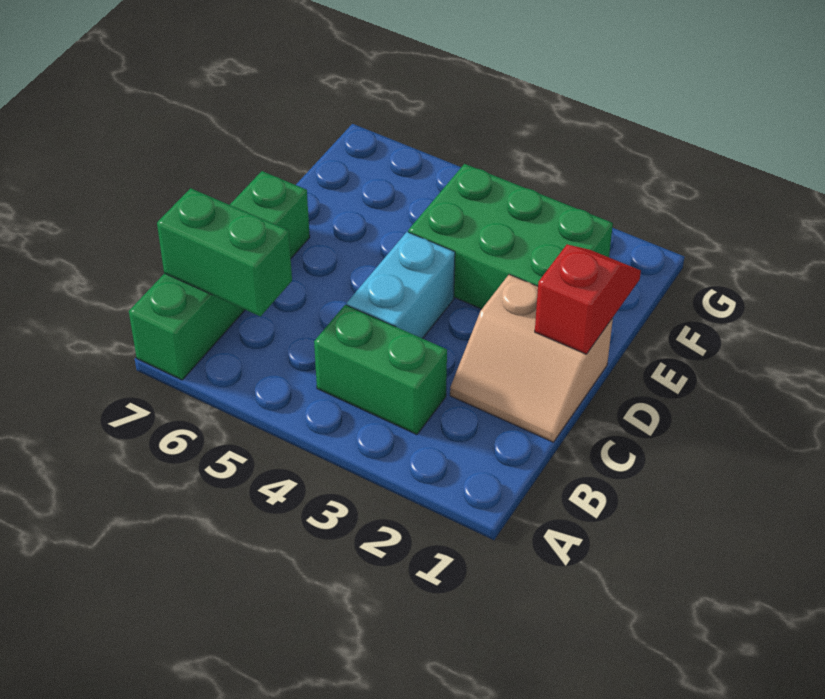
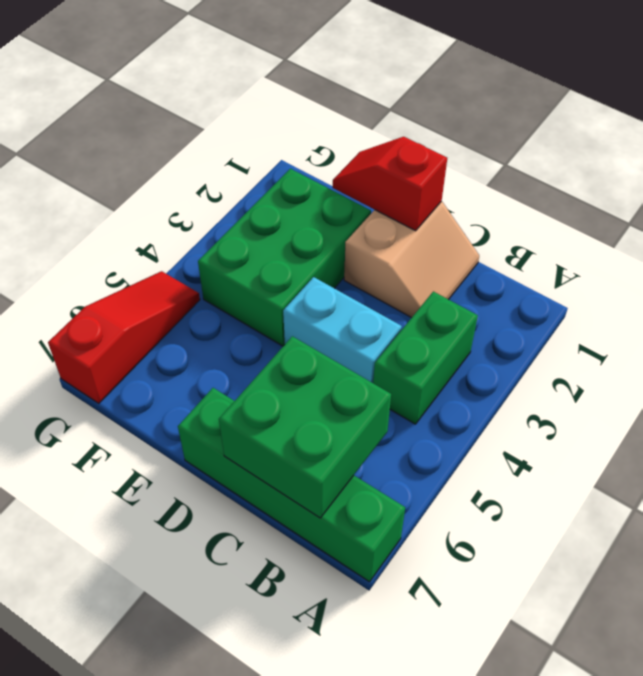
green 1x2 brick [157,188,292,316] -> green 2x2 brick [219,336,391,518]
none -> red 1x3 slope [48,271,200,403]

